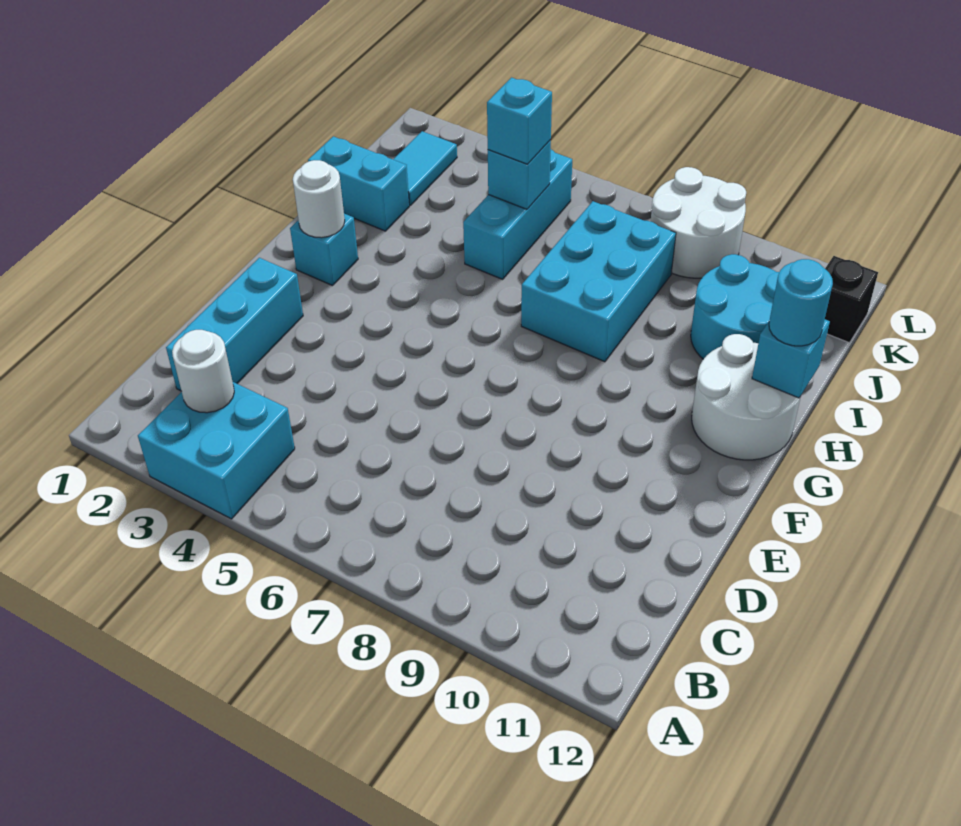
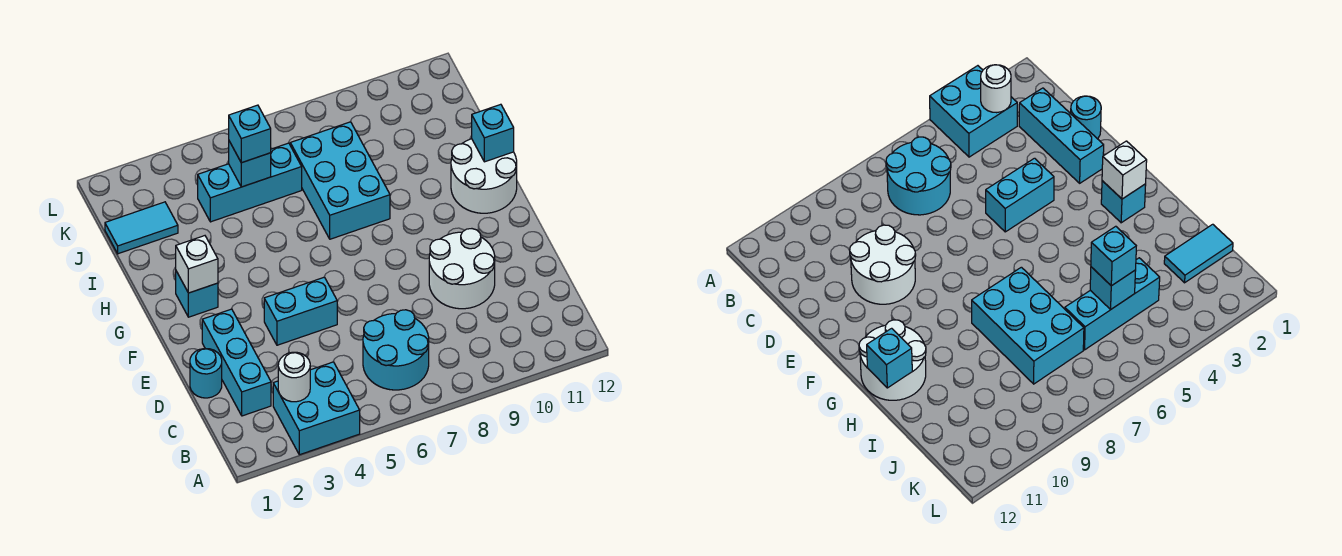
white 1x1 round brick [293,160,345,238] -> white 1x1 brick [176,236,218,293]
cyan 1x1 round brick [769,259,833,346] -> cyan 1x1 round brick moved to [190,348,222,398]
cyan 1x2 brick [308,136,409,231] -> cyan 1x2 brick moved to [264,277,337,345]
cyan 1x3 brick [463,150,572,279] -> cyan 1x3 brick turned to [198,143,302,222]
cyan 2x2 round brick [691,254,779,359] -> cyan 2x2 round brick moved to [363,310,429,390]
cyan 1x2 tile [393,131,457,205] -> cyan 1x2 tile turned to [105,202,178,254]
white 2x2 round brick [651,167,746,278] -> white 2x2 round brick moved to [429,229,495,309]
black 1x1 brick [825,256,878,343] -> none

